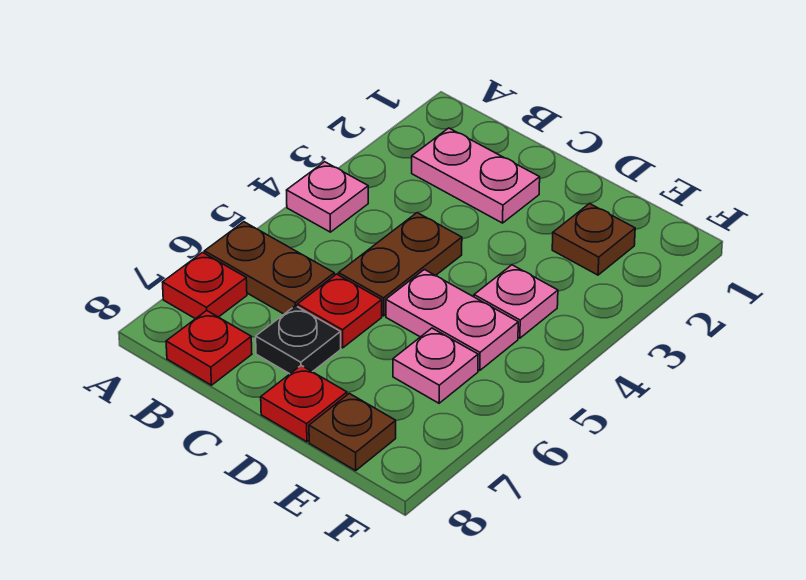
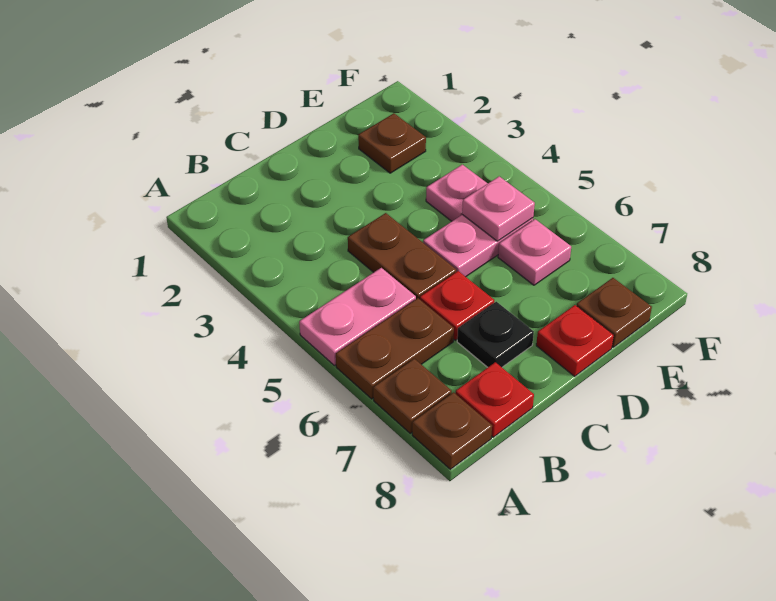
pink 1x1 plate [287,162,368,232] -> pink 1x1 plate moved to [462,176,535,241]
red 1x1 plate [163,253,247,319] -> brown 1x1 plate [373,359,452,433]
none -> brown 1x1 plate [412,392,492,469]
pink 1x2 plate [412,128,540,223] -> pink 1x2 plate moved to [299,268,416,366]

